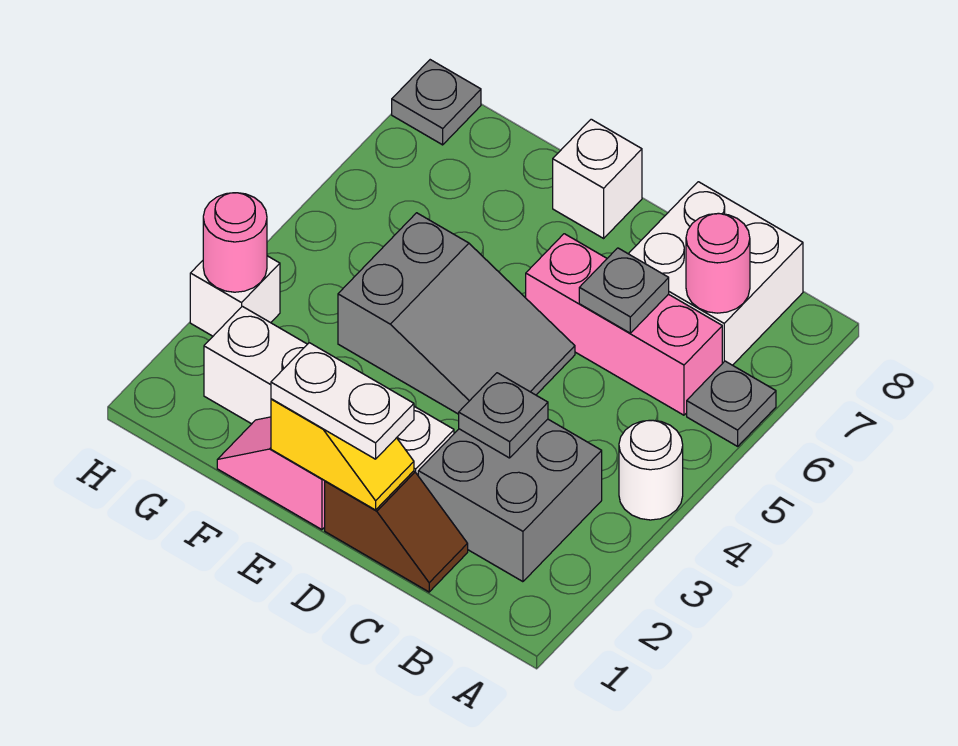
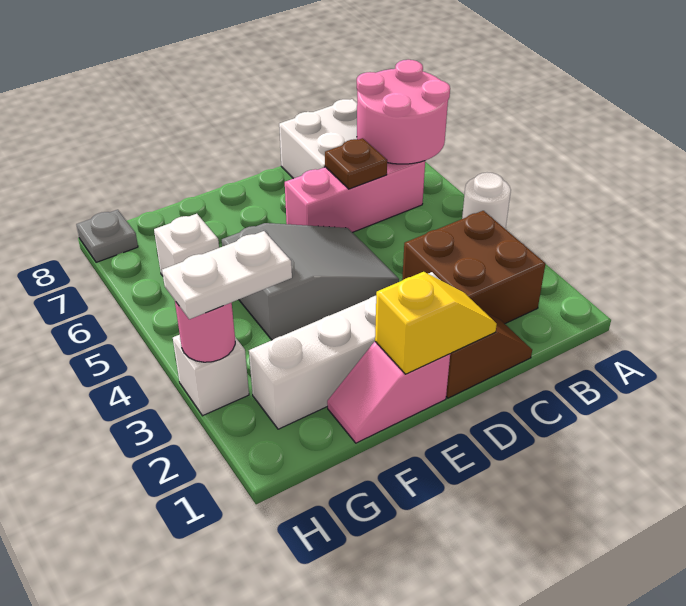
grey 1x1 plate [687,361,776,446] -> none
grey 2x2 brick [418,419,602,582] -> brown 2x2 brick [402,211,545,324]
pink 1x1 round brick [686,213,750,313] -> pink 2x2 round brick [357,60,450,164]
grey 1x1 plate [459,373,548,458] -> none
grey 1x1 plate [579,248,669,333] -> brown 1x1 plate [325,138,387,189]
white 1x2 plate [271,343,414,459] -> white 1x2 plate moved to [162,231,292,319]
white 1x1 brick [553,119,642,238] -> white 1x1 brick moved to [154,214,219,276]

